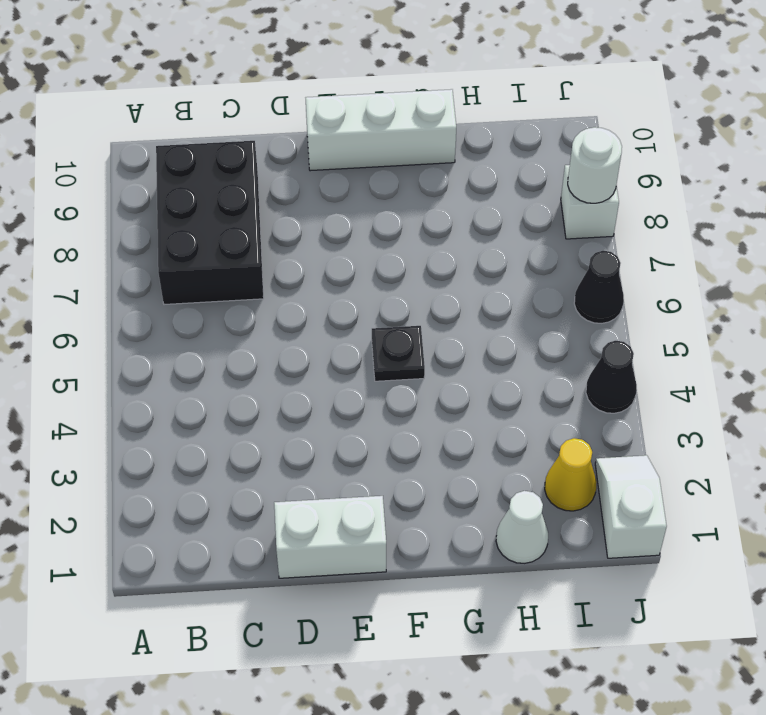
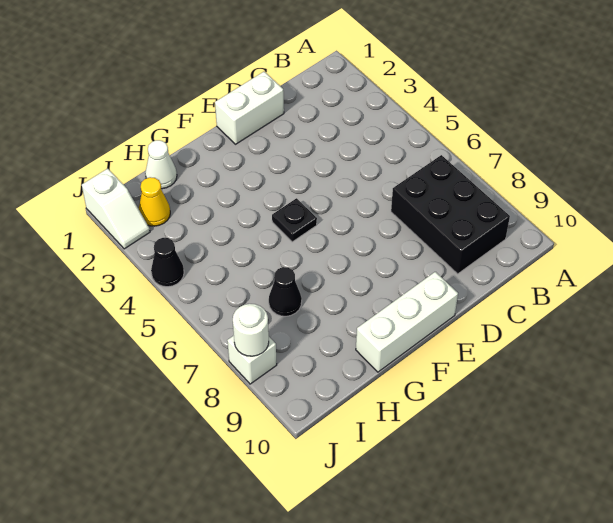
black 1x1 cone [574,251,624,323] -> black 1x1 cone moved to [269,267,302,316]

